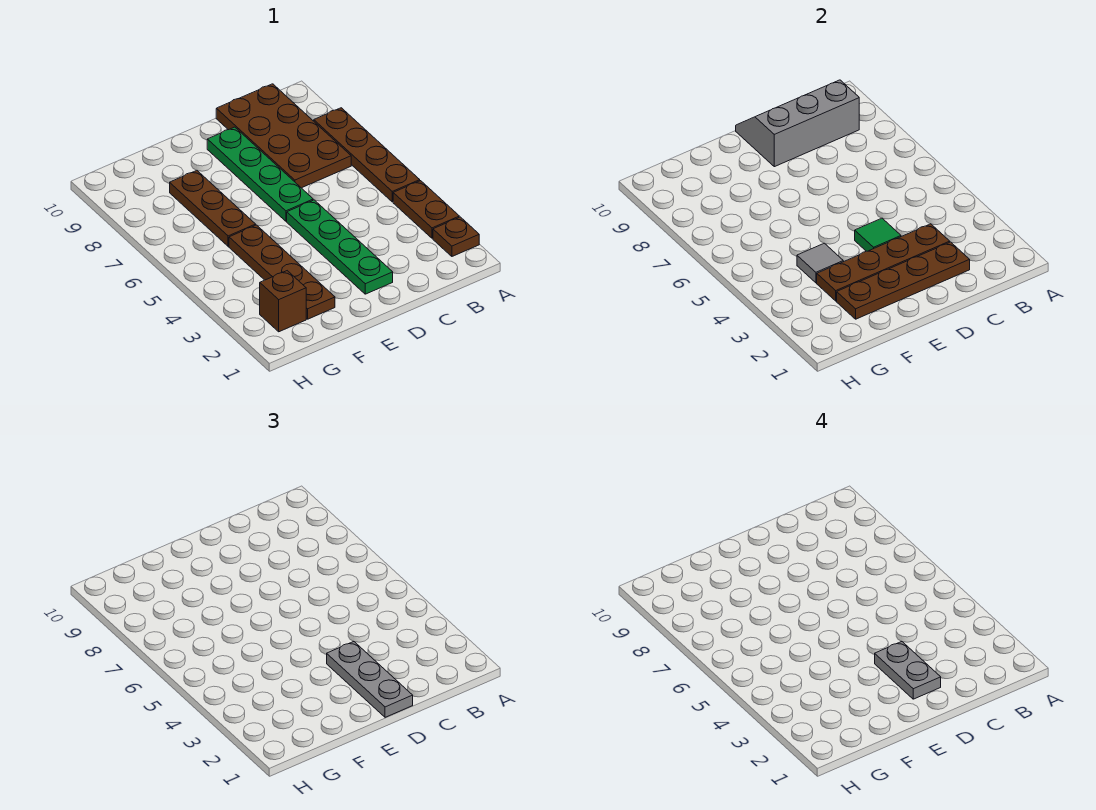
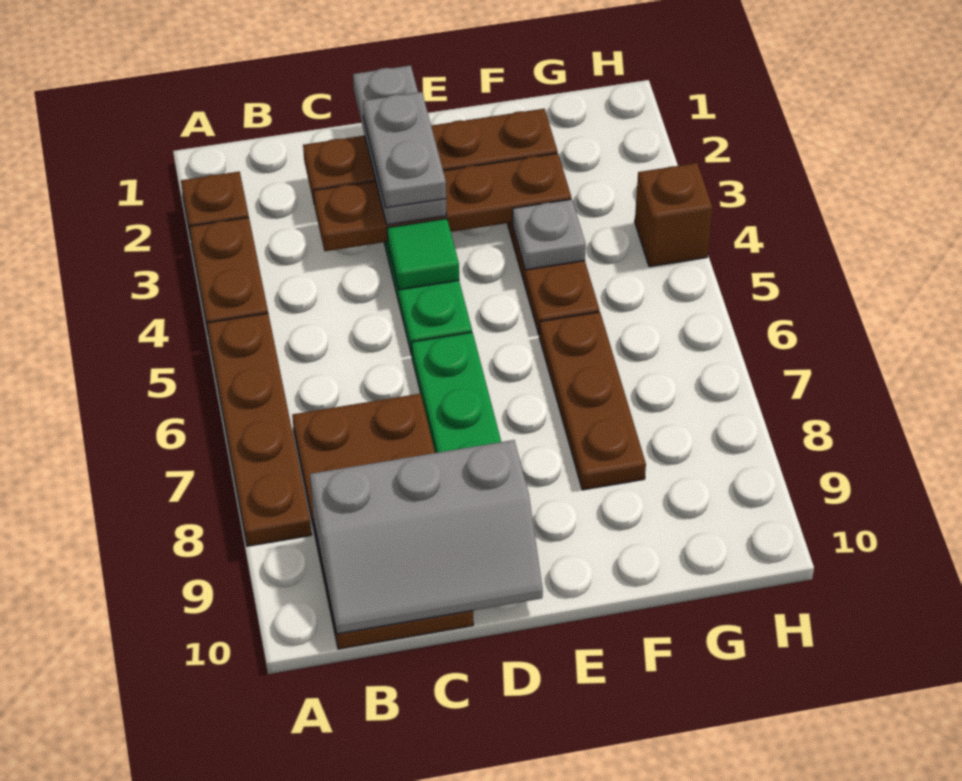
grey 1x1 tile [797,243,844,283] -> grey 1x1 plate [513,199,586,270]
brown 1x1 brick [260,271,306,332] -> brown 1x1 brick moved to [635,163,713,267]

